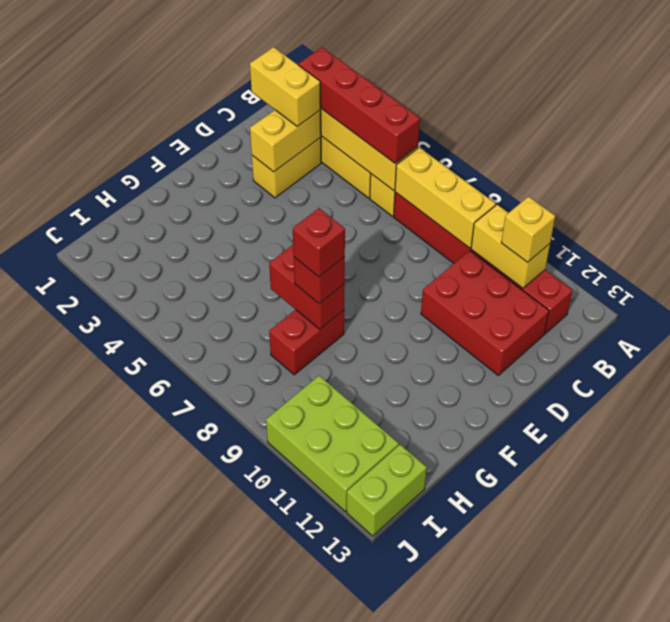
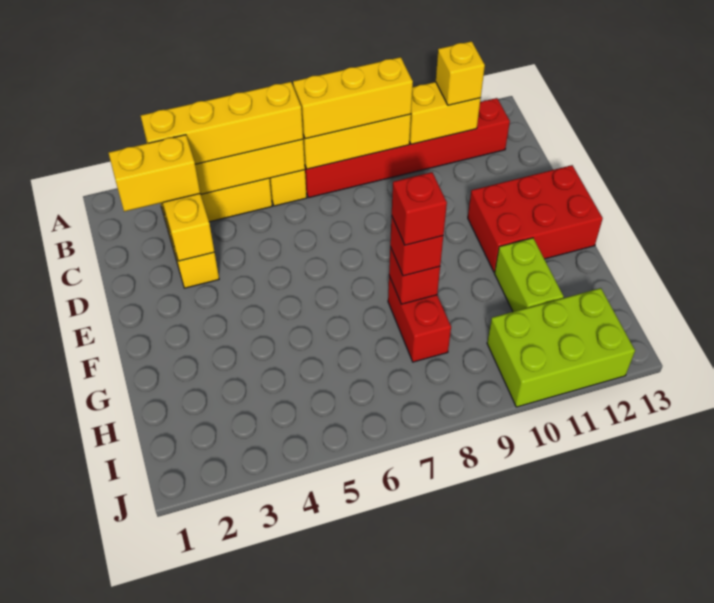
red 1x4 brick [298,47,420,163] -> yellow 1x4 brick [141,82,303,164]
none -> yellow 1x3 brick [293,57,413,139]
red 2x3 brick [421,251,549,375] -> red 2x3 brick moved to [468,165,603,272]
red 1x2 brick [269,245,345,329] -> red 1x1 brick [389,247,440,304]
lime 1x2 brick [347,445,427,536] -> lime 1x2 brick moved to [494,238,564,312]

